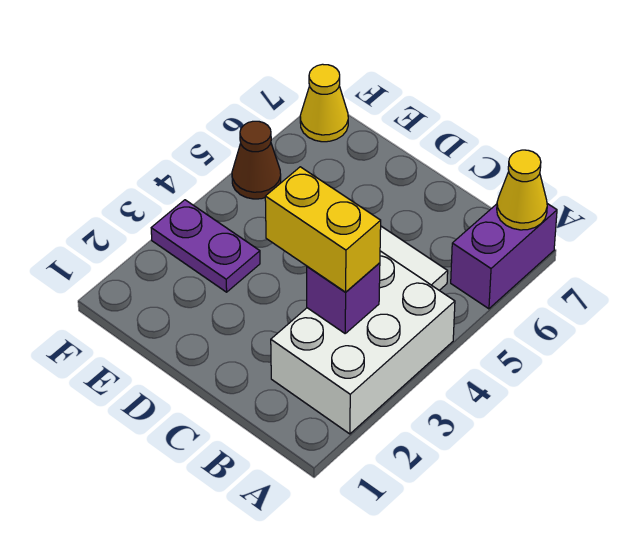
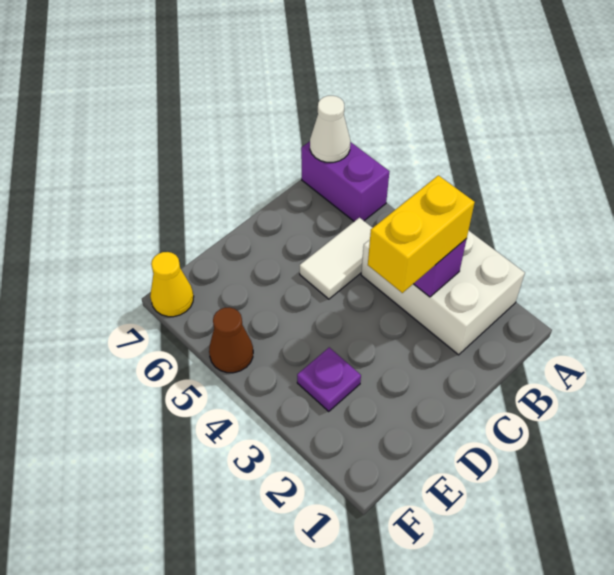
yellow 1x1 cone [497,150,547,230] -> white 1x1 cone [310,96,350,162]
purple 1x2 plate [151,200,260,292] -> purple 1x1 plate [297,347,361,411]

